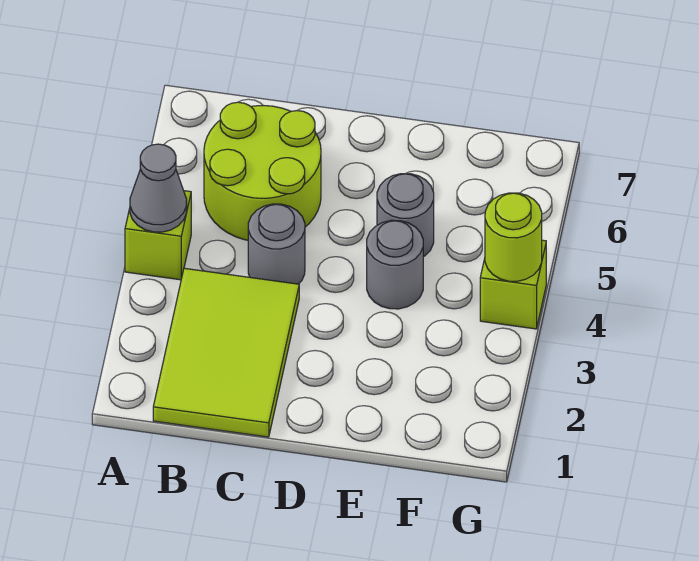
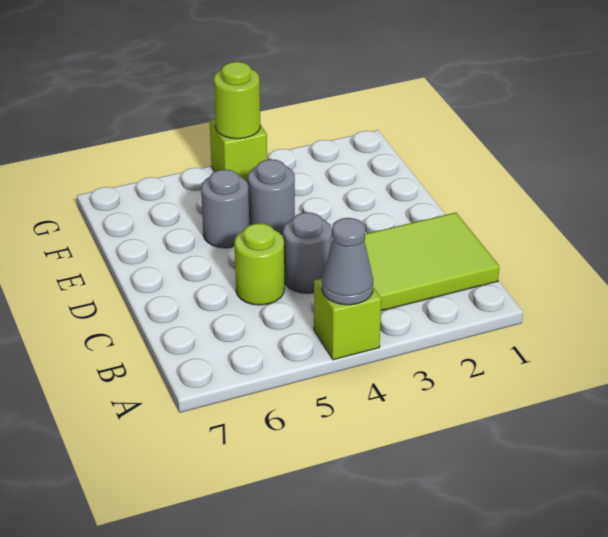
lime 2x2 round brick [204,102,321,240] -> lime 1x1 round brick [235,223,284,305]

